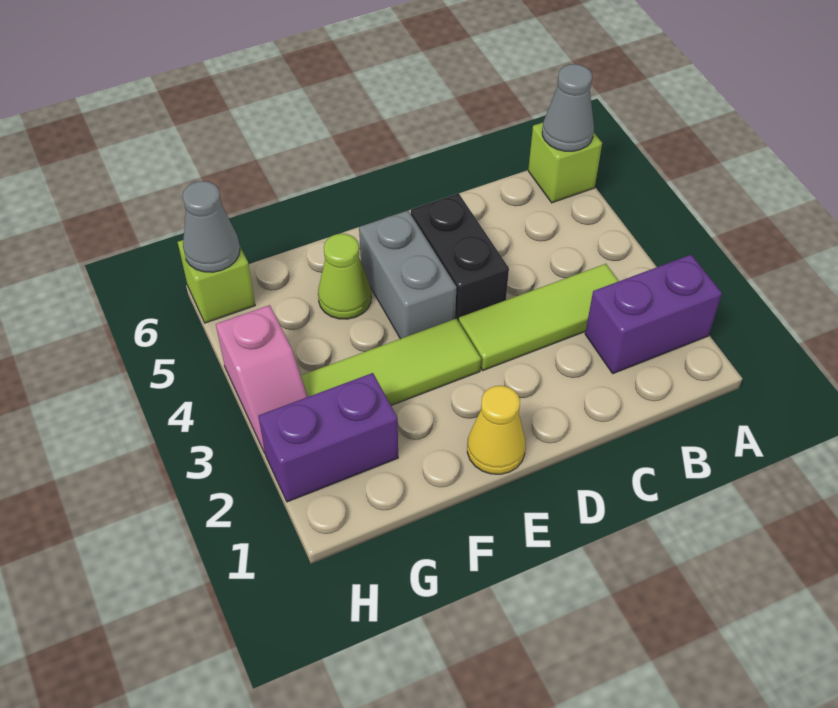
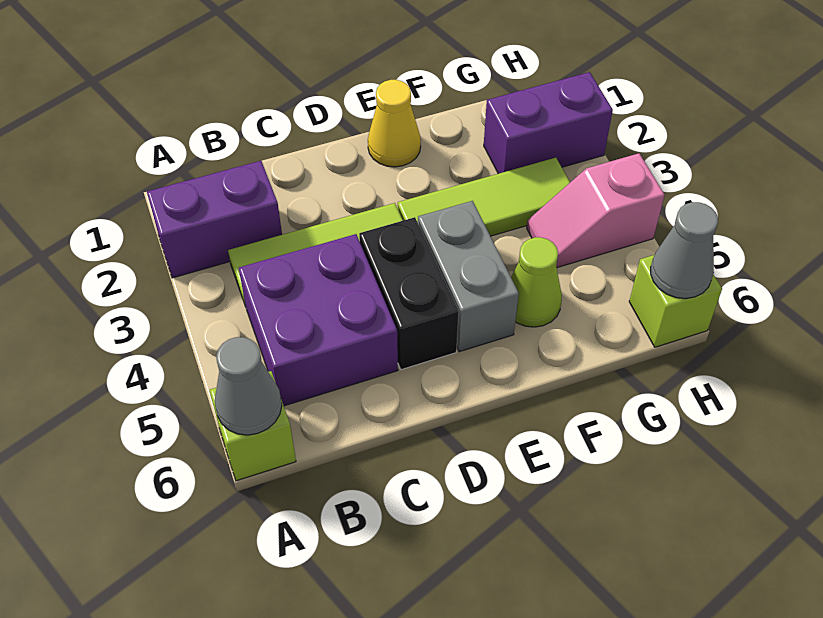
none -> purple 2x2 brick [239,234,398,406]
pink 1x2 slope [216,305,308,453] -> pink 1x2 slope turned to [527,153,665,268]

